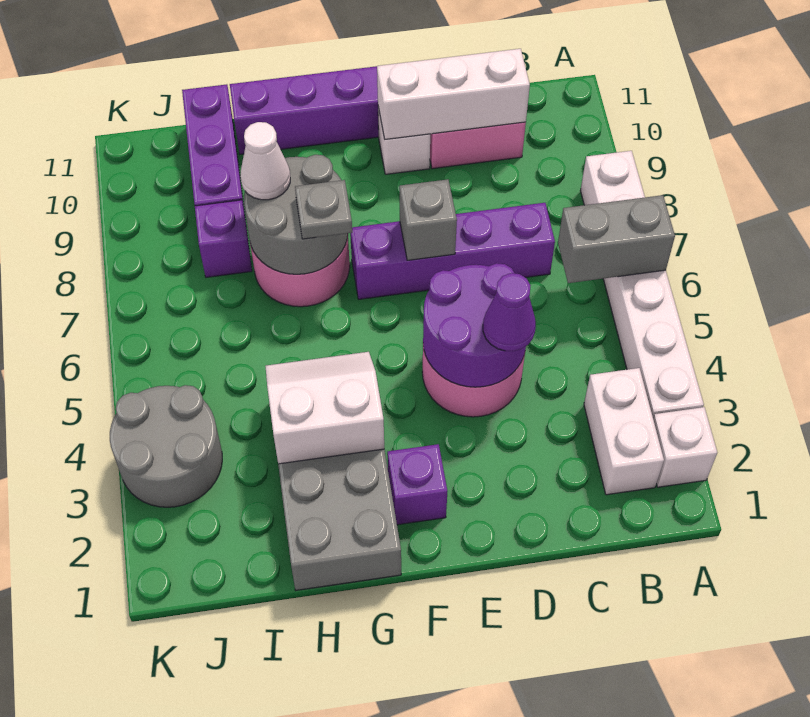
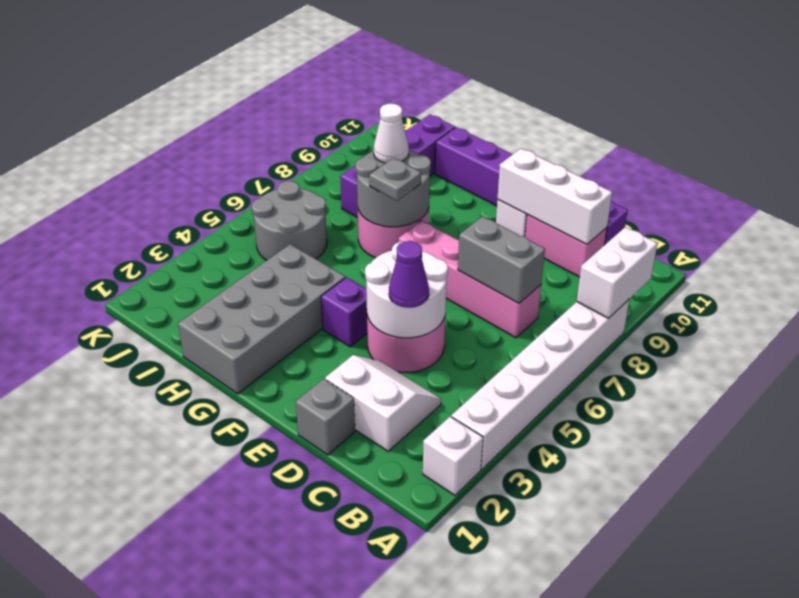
grey 1x2 brick [558,195,675,283] -> grey 1x2 brick moved to [458,216,545,304]
white 1x2 brick [584,368,664,495] -> white 1x2 brick moved to [577,227,657,318]
purple 1x4 brick [350,203,555,299] -> pink 1x4 brick [399,221,541,338]
purple 2x2 round brick [423,263,526,387] -> white 2x2 round brick [365,242,448,338]
grey 1x1 brick [400,179,457,260] -> grey 1x1 brick moved to [296,379,355,455]
purple 1x1 brick [387,444,447,525] -> purple 1x1 brick moved to [321,277,367,347]
white 2x2 slope [266,352,384,464] -> white 2x2 slope moved to [325,355,441,451]
grey 2x2 round brick [110,385,222,507] -> grey 2x2 round brick moved to [252,181,327,260]

